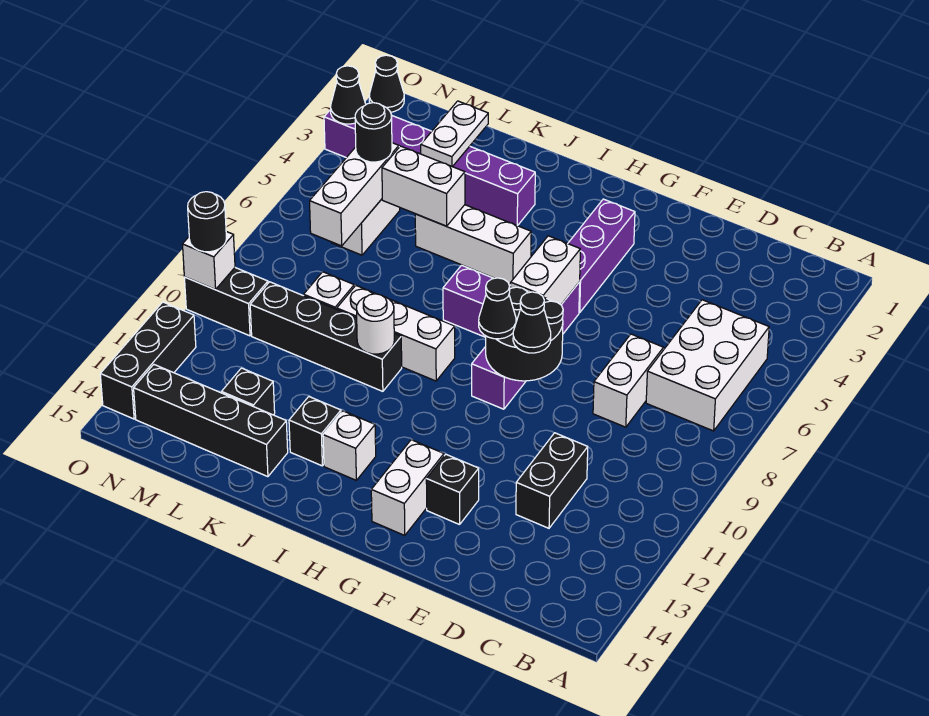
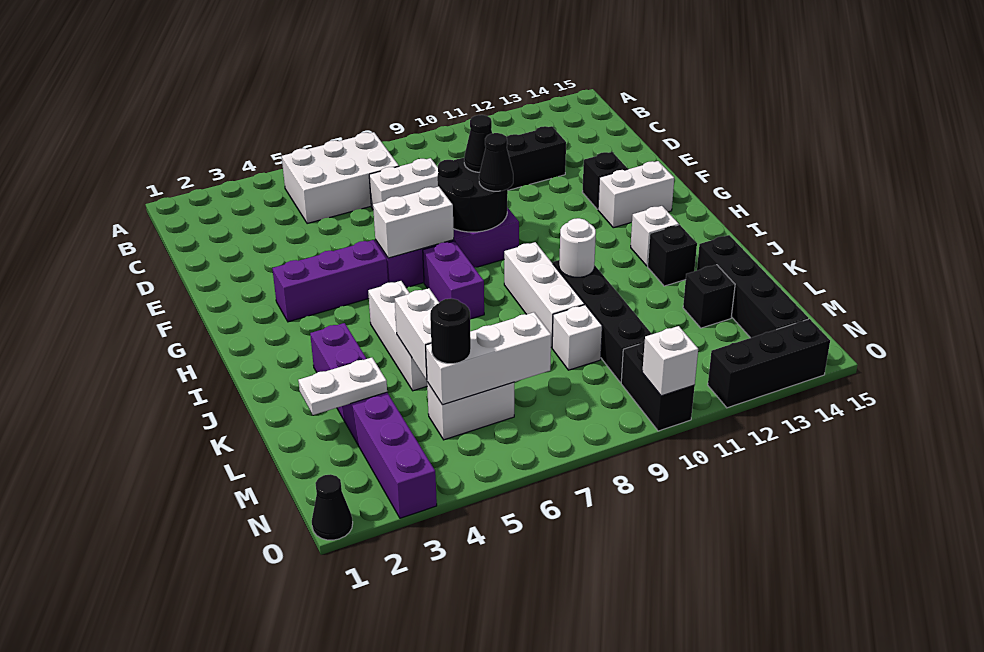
black 1x1 cone [331,66,366,124] -> none
black 1x1 round brick [188,192,226,252] -> none

